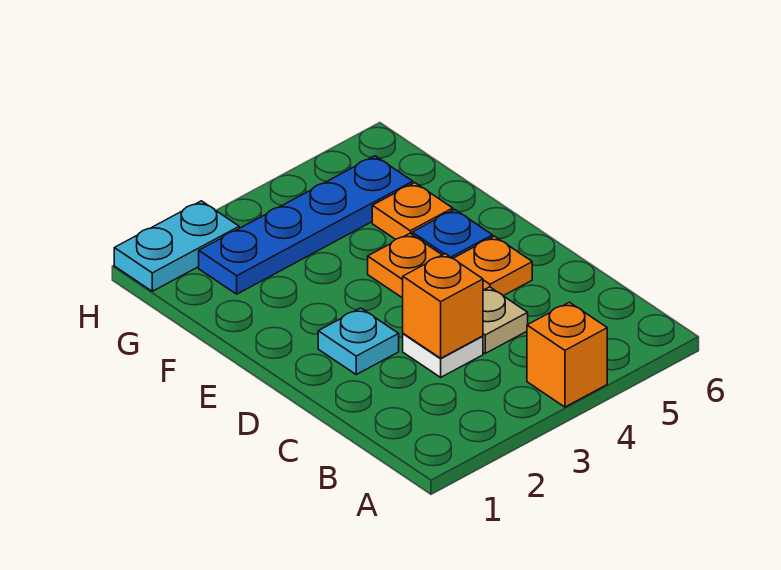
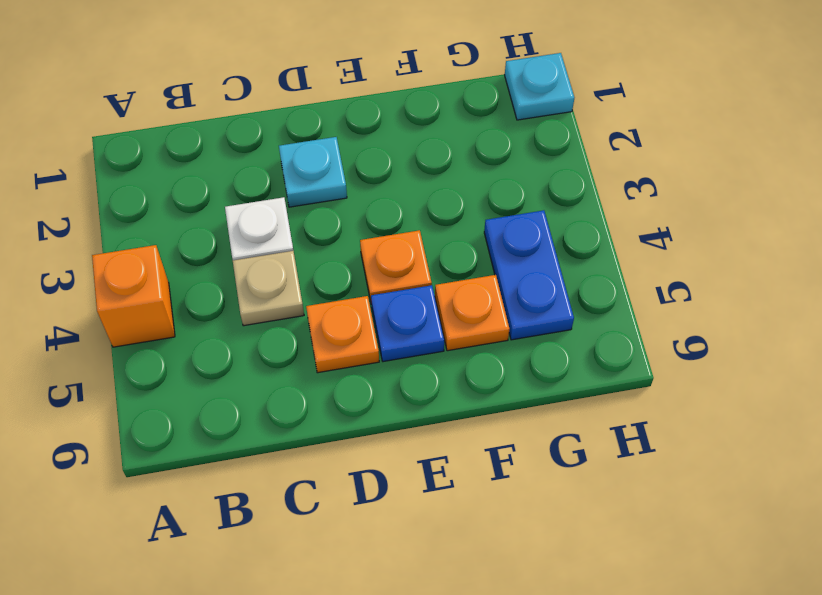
orange 1x1 brick [403,254,483,358] -> none
blue 1x4 plate [199,156,413,294] -> blue 1x2 plate [484,210,574,340]
cyan 1x2 plate [114,201,239,291] -> cyan 1x1 plate [505,53,574,120]

